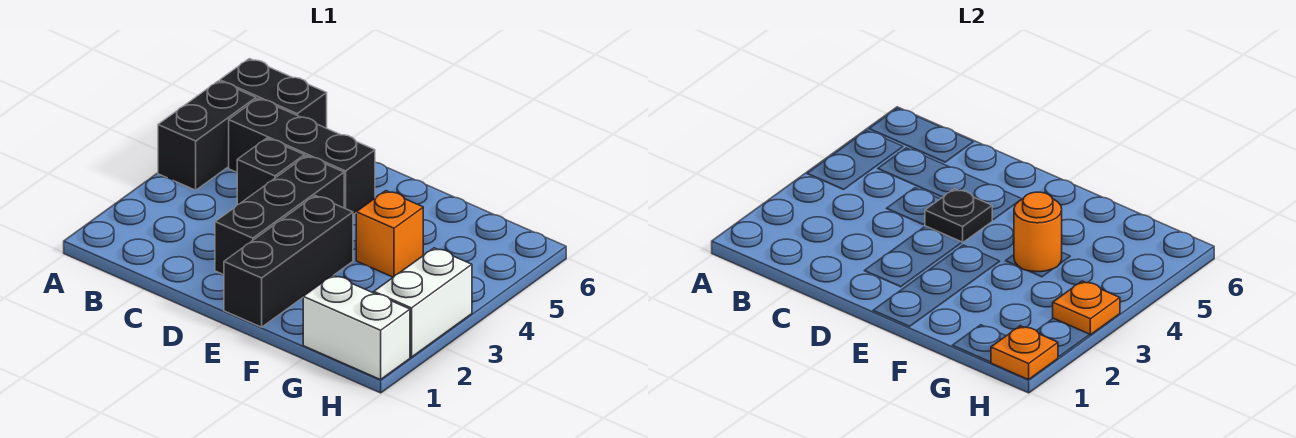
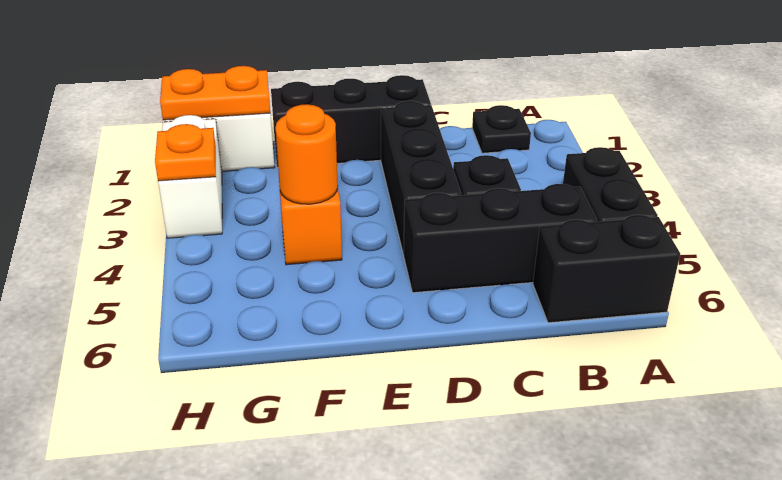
black 1x1 plate [925,189,992,243] -> black 1x1 plate moved to [472,105,531,153]
black 1x3 brick [224,196,353,327] -> black 1x3 brick turned to [271,75,431,168]
orange 1x1 plate [991,326,1058,380] -> orange 1x2 plate [160,66,270,120]

